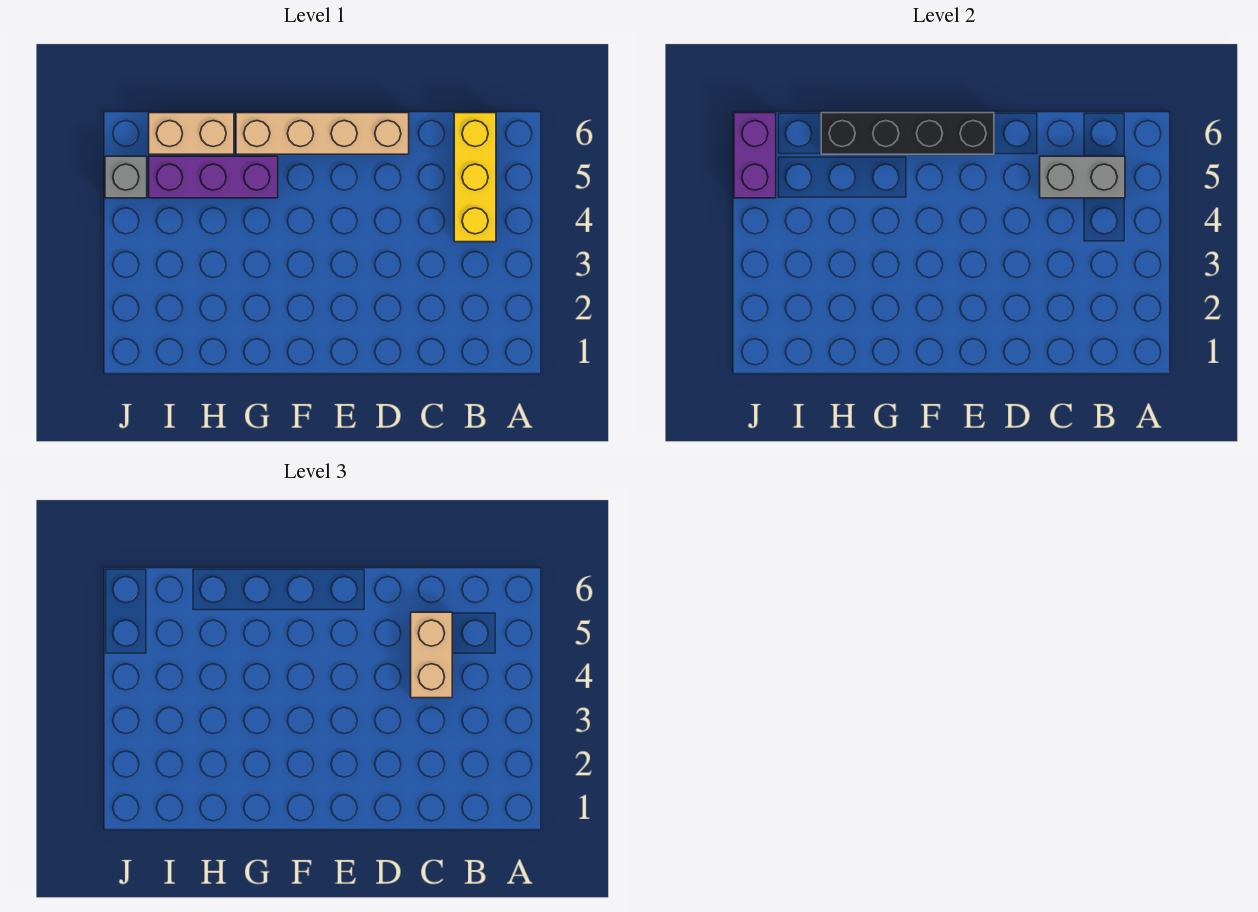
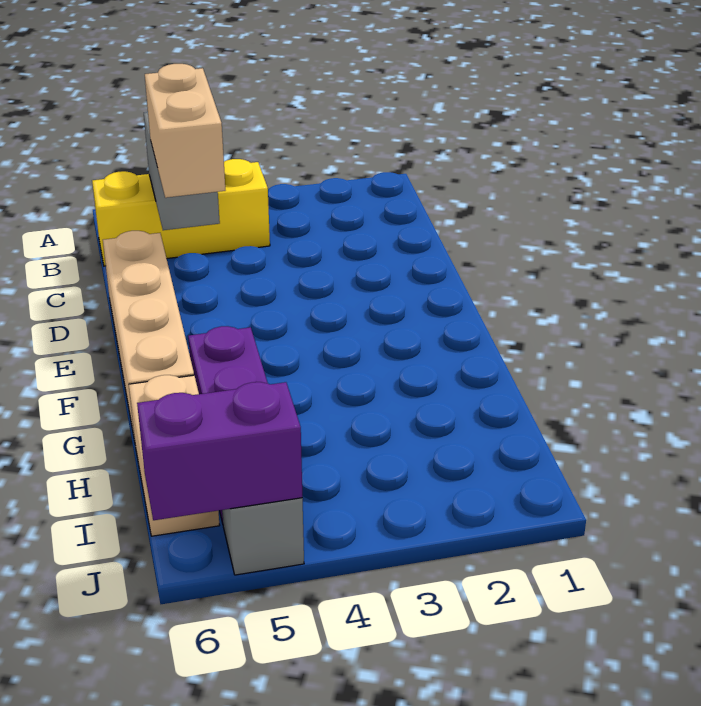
tan 1x2 brick [411,612,452,698] -> tan 1x2 brick turned to [145,64,225,198]
black 1x4 brick [821,113,994,154] -> none

